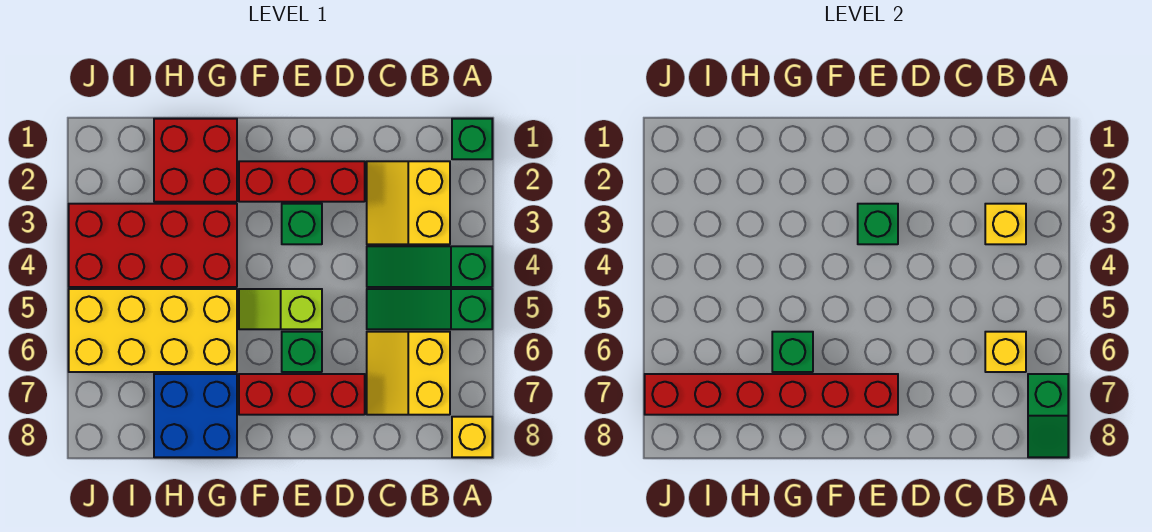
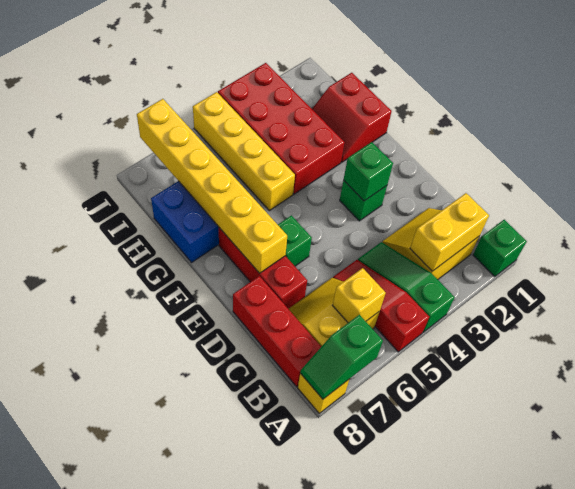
green 1x3 slope [367,289,492,329] -> red 1x3 slope [333,260,429,352]
yellow 1x1 brick [985,204,1026,244] -> yellow 1x2 brick [410,193,489,271]
red 1x3 brick [239,161,365,202] -> red 1x3 brick moved to [233,276,321,387]
lime 1x2 slope [239,289,322,329] -> none
red 1x6 brick [645,374,898,415] -> yellow 1x6 brick [137,99,287,273]
red 2x2 brick [154,119,237,202] -> red 2x2 slope [312,73,392,162]
yellow 2x4 brick [69,289,237,372] -> yellow 1x4 brick [193,92,295,211]
green 1x1 brick [772,332,813,372] -> none

